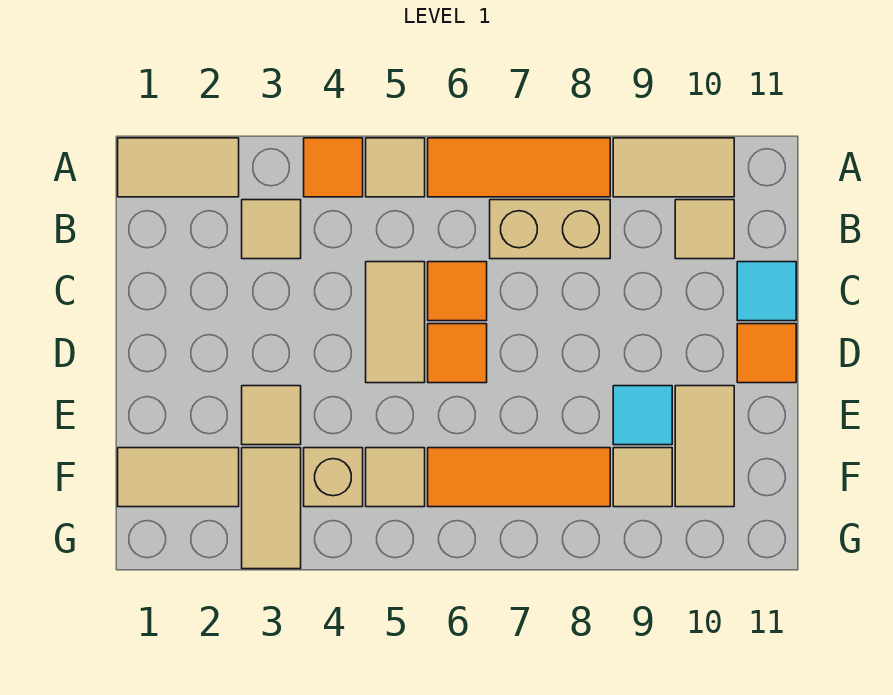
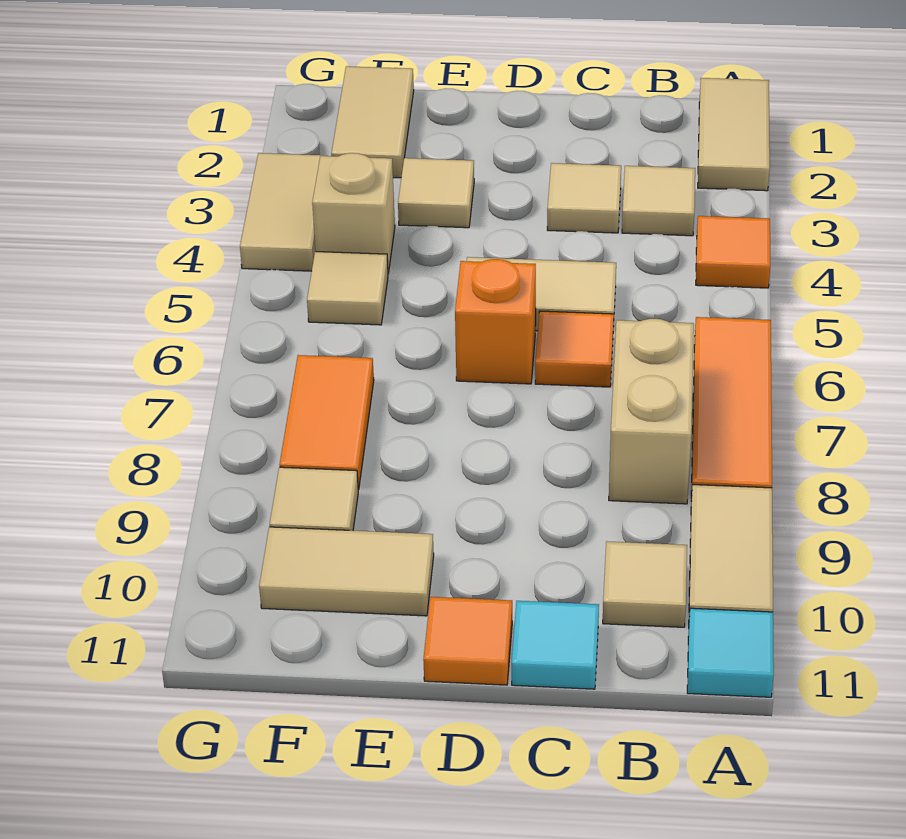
tan 1x1 tile [366,138,425,197] -> tan 1x1 tile moved to [547,163,621,233]
orange 1x1 tile [428,324,487,383] -> orange 1x1 brick [455,259,536,384]
cyan 1x1 tile [613,386,672,445] -> cyan 1x1 tile moved to [687,608,774,697]
tan 1x2 tile [242,448,301,569] -> tan 1x2 tile turned to [240,153,327,271]
orange 1x3 tile [428,448,610,507] -> orange 1x2 tile [280,355,374,490]

